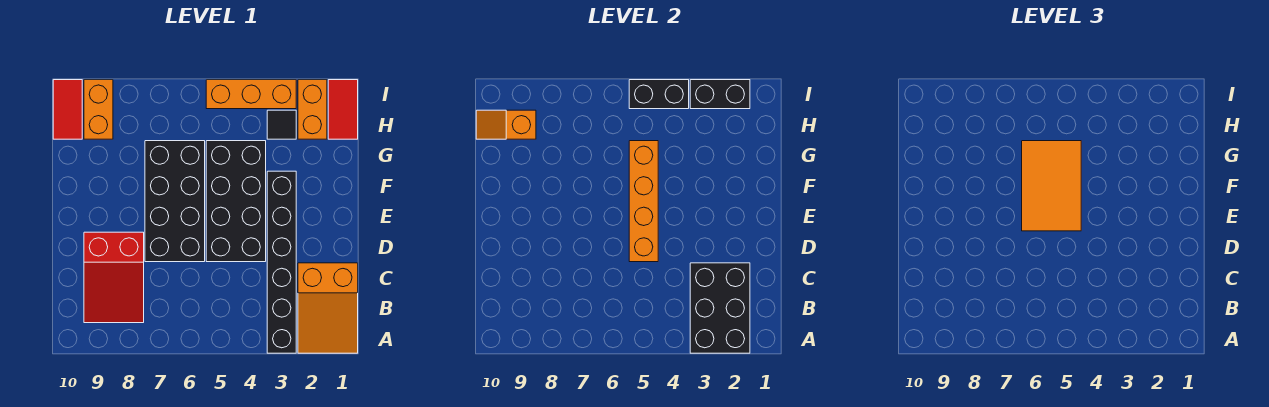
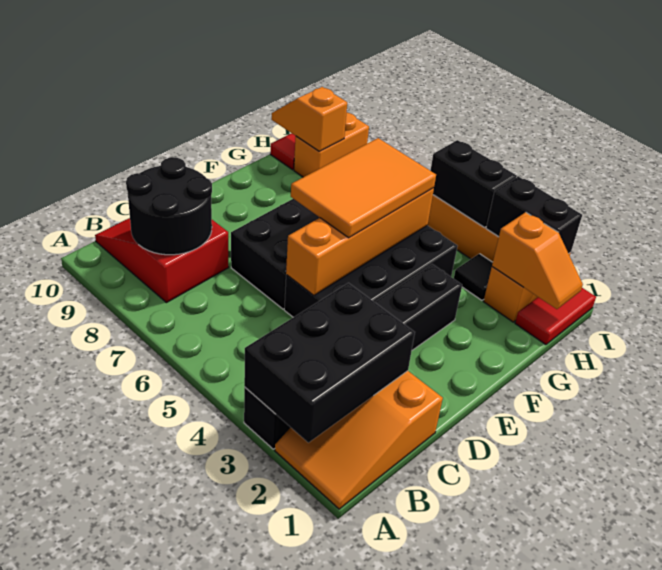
red 2x3 slope [84,232,144,323] -> red 2x3 slope turned to [95,218,229,303]
none -> black 2x2 round brick [126,157,212,255]
none -> orange 1x2 slope [492,212,583,309]

